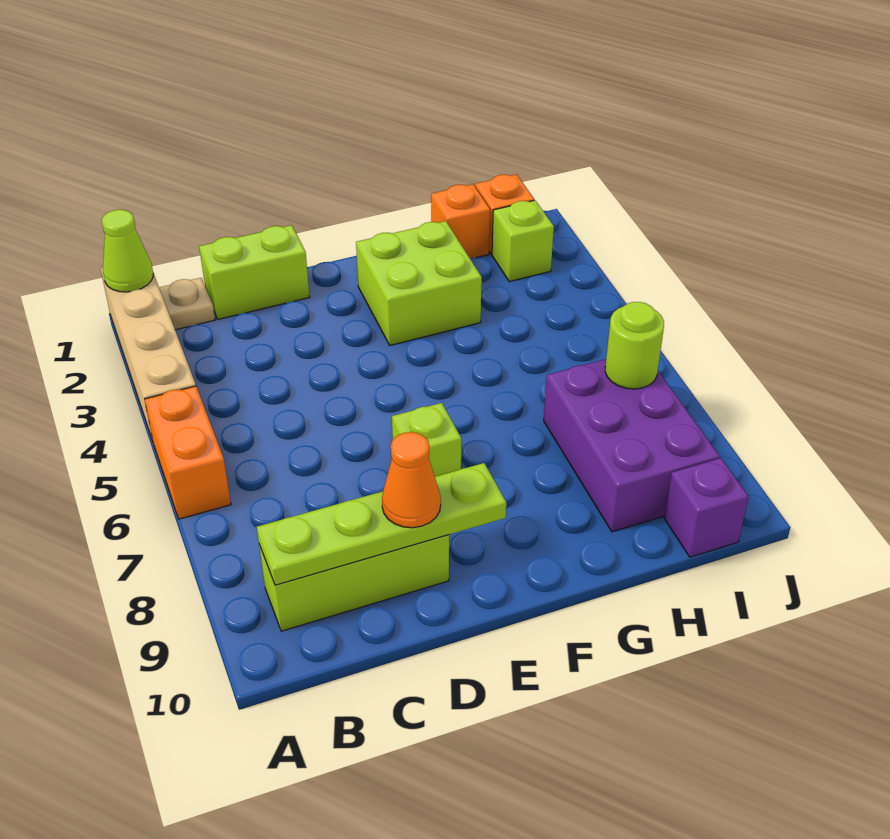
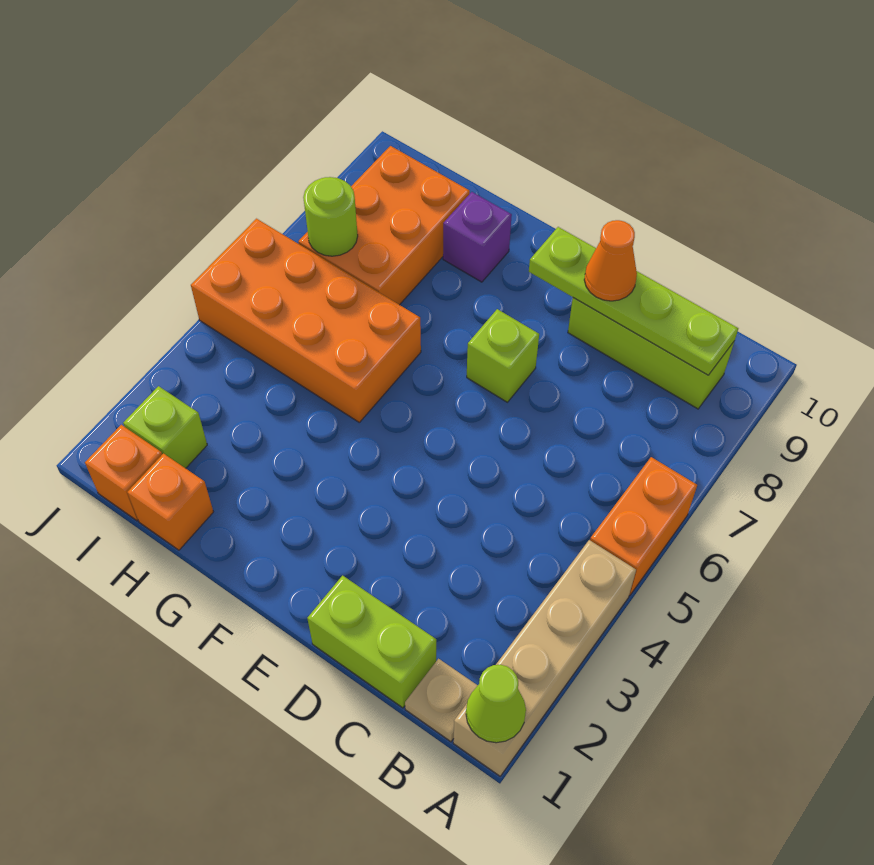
lime 2x2 brick [356,221,482,345] -> none
none -> orange 2x4 brick [191,219,421,422]
purple 2x3 brick [544,359,720,532] -> orange 2x3 brick [298,146,470,305]
purple 1x1 brick [664,458,749,557] -> purple 1x1 brick moved to [443,192,512,282]

